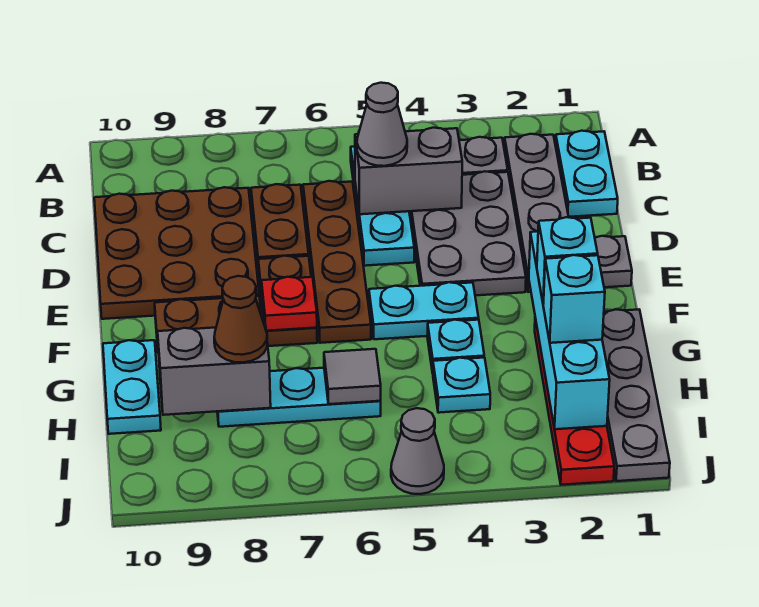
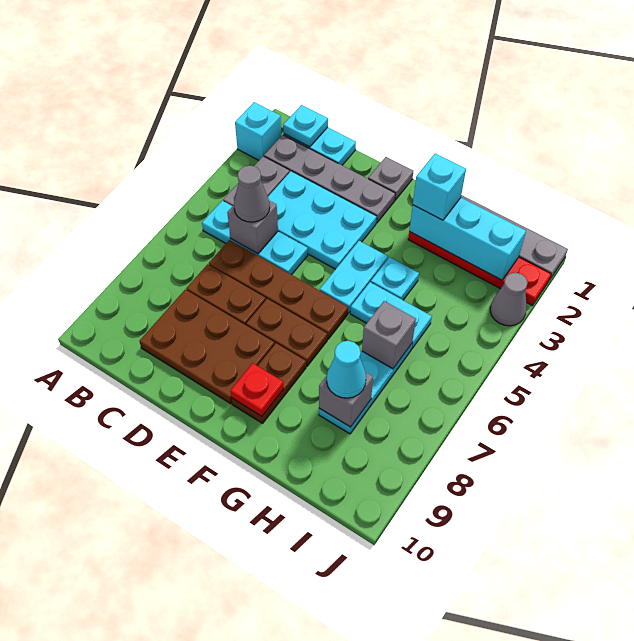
grey 2x3 plate [410,171,526,295] -> cyan 2x3 plate [268,171,377,269]
grey 1x2 brick [355,128,462,214] -> grey 1x1 brick [227,201,278,254]
brown 3x3 plate [94,187,259,319] -> brown 2x3 plate [139,290,275,404]
cyan 1x4 brick [529,232,610,429] -> cyan 1x3 brick [409,198,526,280]
red 1x1 plate [262,277,317,331] -> red 1x1 plate moved to [230,363,284,416]
cyan 1x2 plate [103,340,161,434] -> cyan 1x2 plate moved to [350,282,432,349]
cyan 1x1 brick [543,255,605,343] -> cyan 1x1 brick moved to [235,102,281,160]
cyan 1x1 plate [433,358,490,413] -> cyan 1x1 plate moved to [283,105,328,147]
grey 1x1 tile [324,349,381,404] -> grey 1x1 brick [362,301,416,369]
grey 1x2 brick [158,324,271,415] -> grey 1x1 brick [319,372,373,427]
brown 1x1 cone [214,276,267,363] -> cyan 1x1 cone [327,341,366,398]
grey 1x1 cone [391,408,444,494] -> grey 1x1 cone moved to [490,273,528,326]

